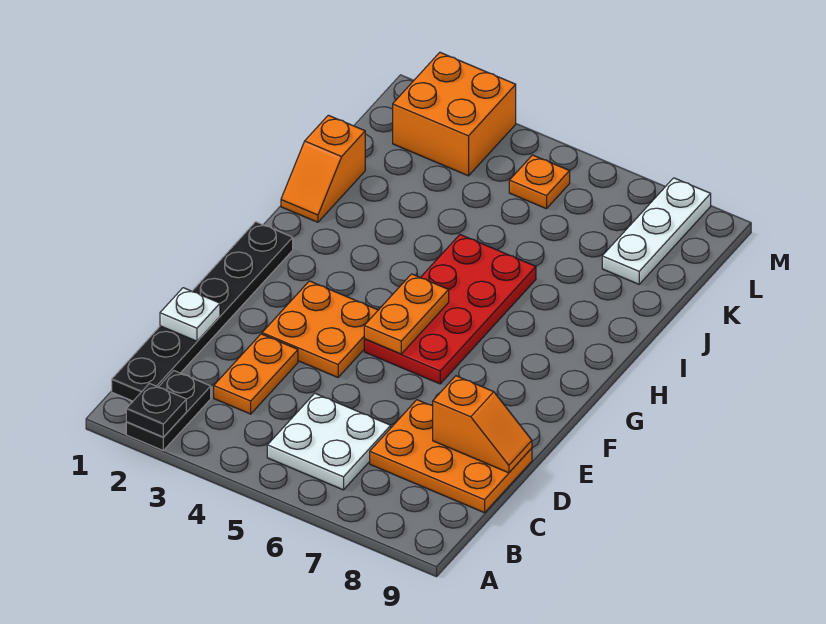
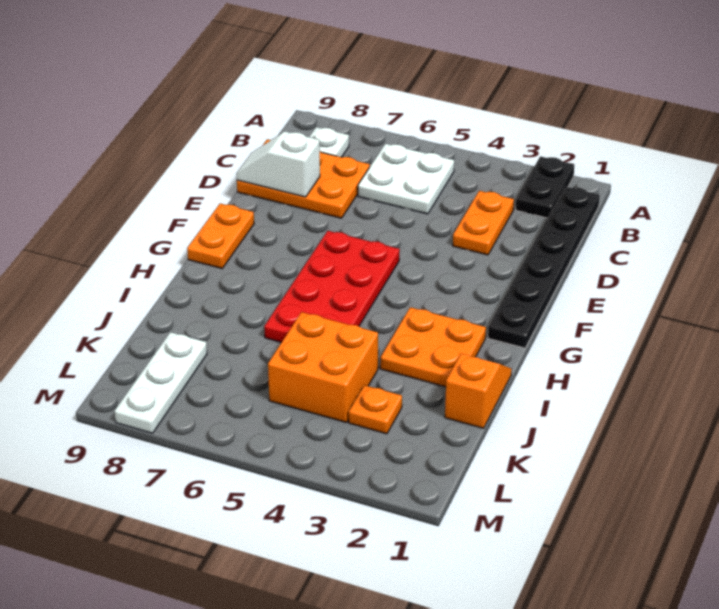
black 1x1 plate [126,384,186,437] -> none
white 1x1 plate [160,288,220,341] -> white 1x1 plate moved to [309,127,349,157]
orange 1x2 slope [433,376,532,473] -> white 1x2 slope [236,132,320,197]
orange 2x2 plate [262,281,378,377] -> orange 2x2 plate moved to [380,307,486,387]
orange 1x2 plate [364,274,449,354] -> orange 1x2 plate moved to [187,204,254,268]
orange 2x2 brick [393,53,516,176] -> orange 2x2 brick moved to [268,312,378,423]
orange 1x1 plate [509,155,570,209] -> orange 1x1 plate moved to [349,385,402,434]

